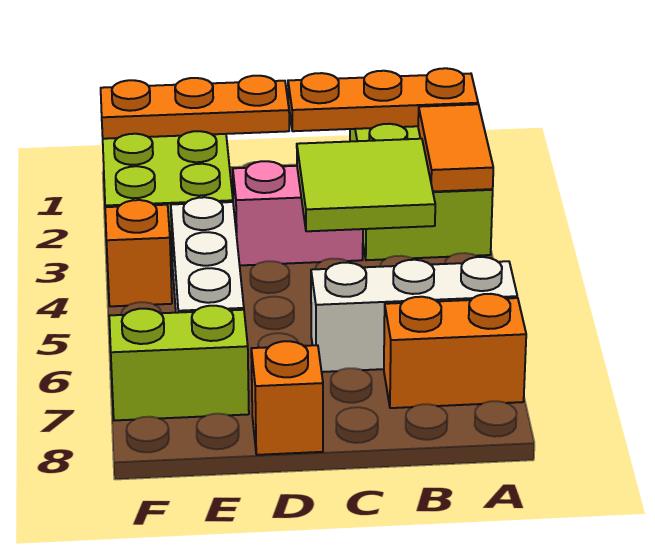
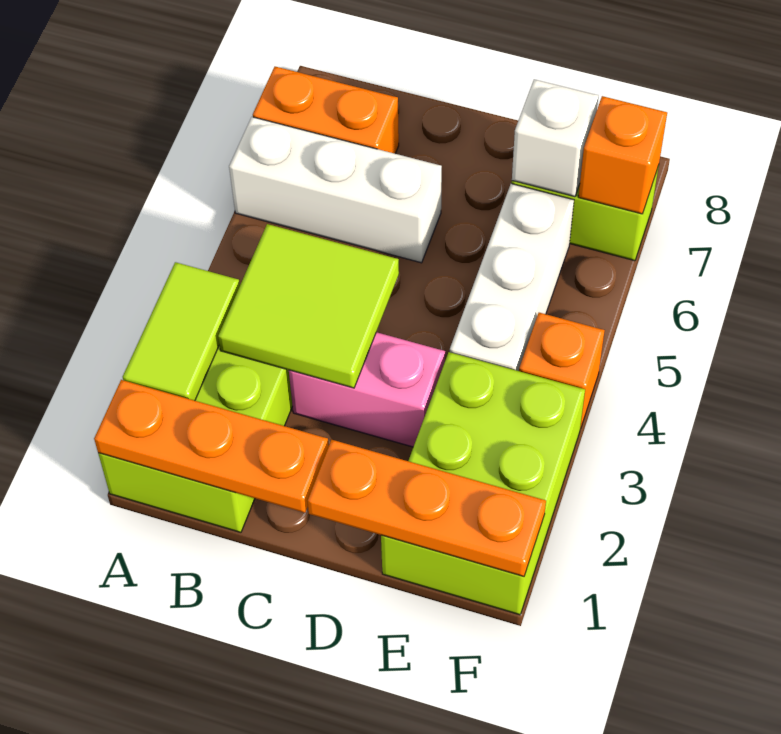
orange 1x2 tile [418,104,493,192] -> lime 1x2 tile [123,262,240,401]
orange 1x1 brick [251,341,323,455] -> orange 1x1 brick moved to [578,96,667,214]
none -> white 1x1 brick [512,79,599,197]

